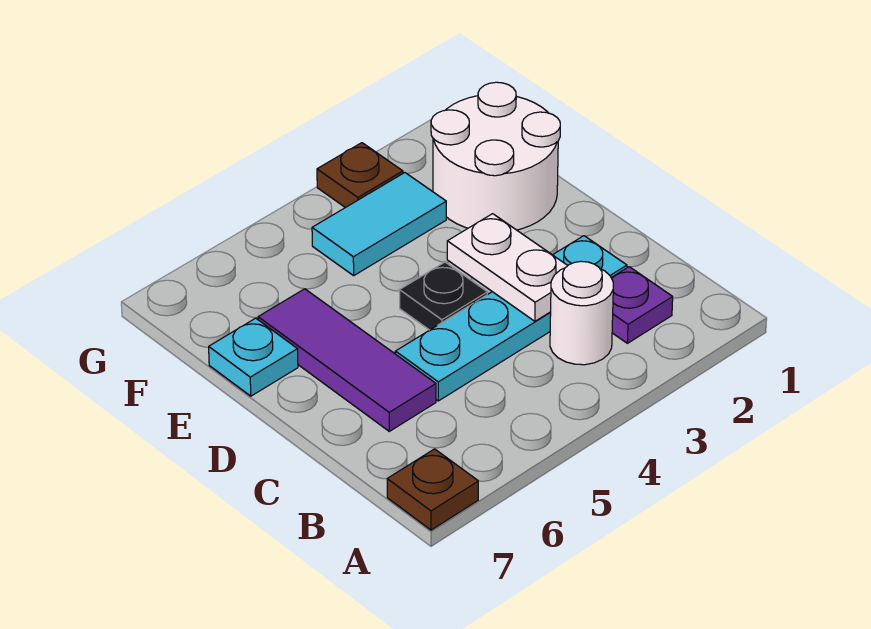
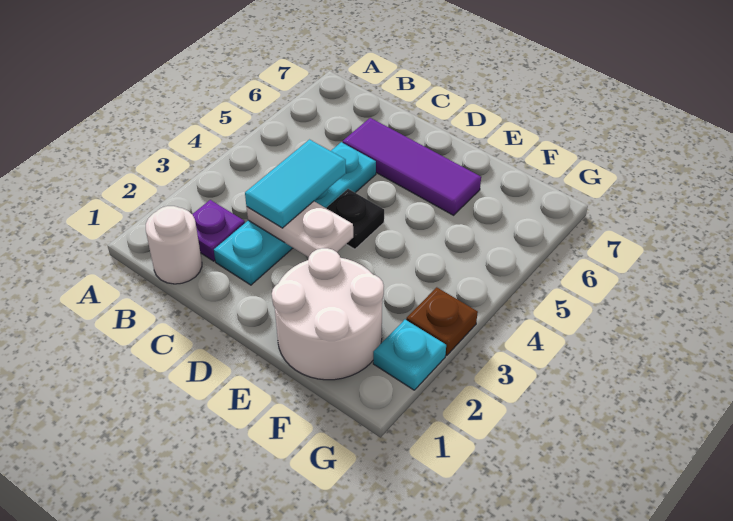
brown 1x1 plate [387,449,478,530] -> none
white 1x1 round brick [550,261,613,365] -> white 1x1 round brick moved to [146,206,202,284]
cyan 1x1 plate [209,318,298,396] -> cyan 1x1 plate moved to [373,320,446,390]
cyan 1x2 tile [312,173,446,276] -> cyan 1x2 tile moved to [245,140,346,228]

